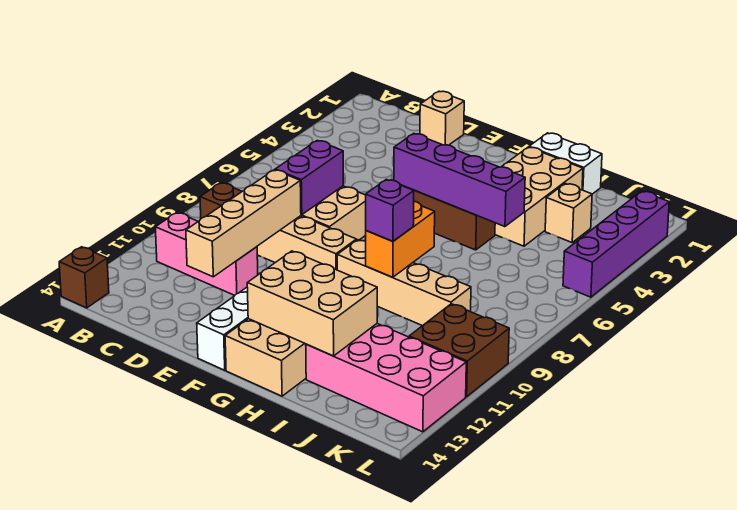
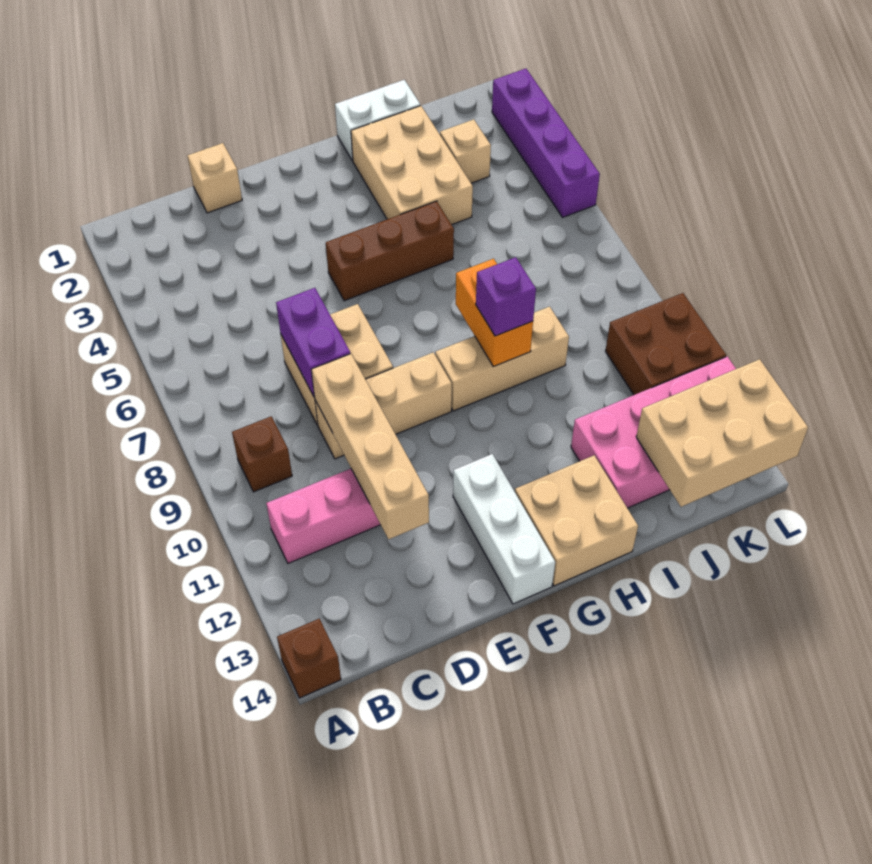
purple 1x4 brick [394,134,525,227] -> none
tan 1x4 brick [337,240,471,326] -> tan 1x3 brick [435,307,569,411]
tan 2x3 brick [247,251,377,356] -> tan 2x3 brick moved to [636,359,808,507]

